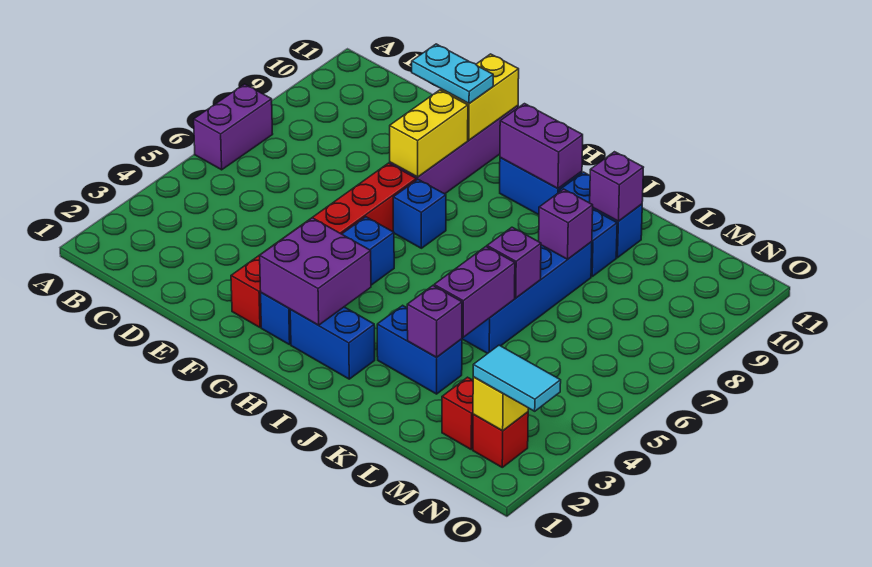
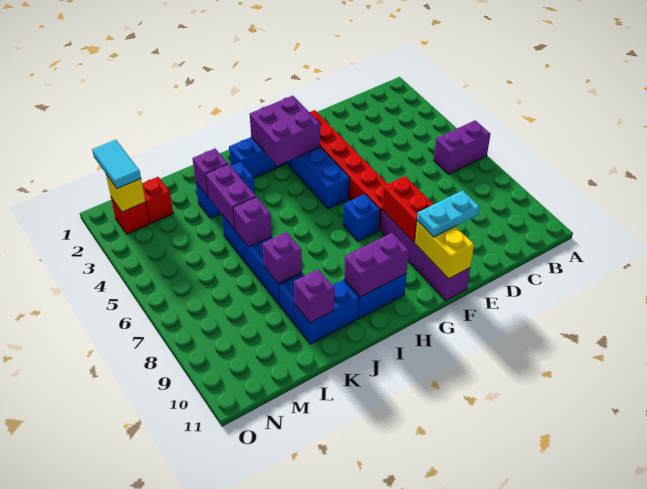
purple 1x2 brick [194,84,273,170] -> purple 1x2 brick turned to [434,120,490,174]
yellow 1x2 brick [390,90,468,177] -> red 1x2 brick [382,176,434,242]
cyan 1x2 tile [473,345,561,411] -> cyan 1x2 tile turned to [92,140,141,189]

